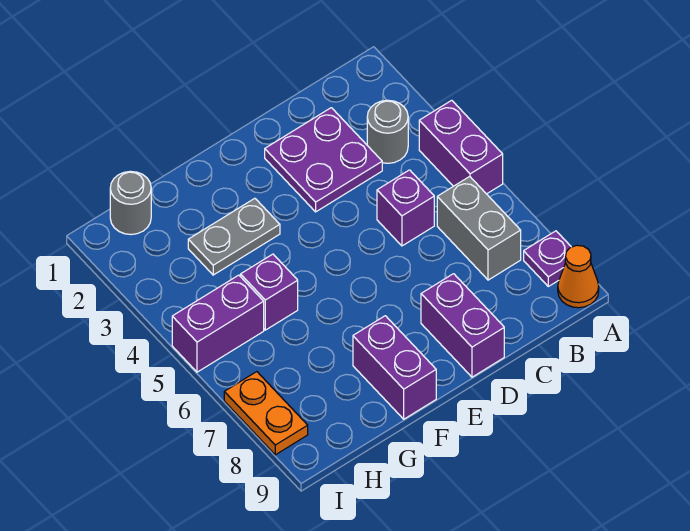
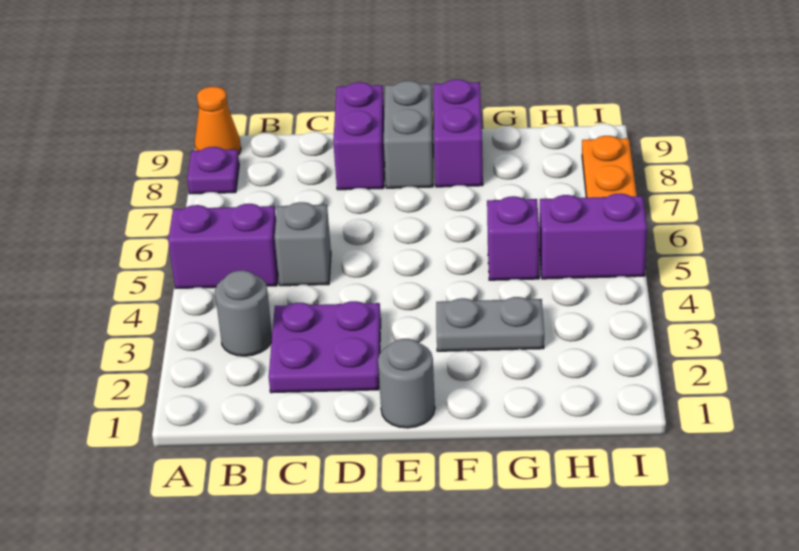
purple 1x2 brick [419,100,503,194] -> purple 1x2 brick turned to [168,204,278,288]
grey 1x2 brick [437,177,521,280] -> grey 1x2 brick moved to [384,81,433,188]
purple 1x1 brick [377,170,434,246] -> grey 1x1 brick [275,202,331,286]
grey 1x1 round brick [110,171,151,235] -> grey 1x1 round brick moved to [378,339,435,428]

